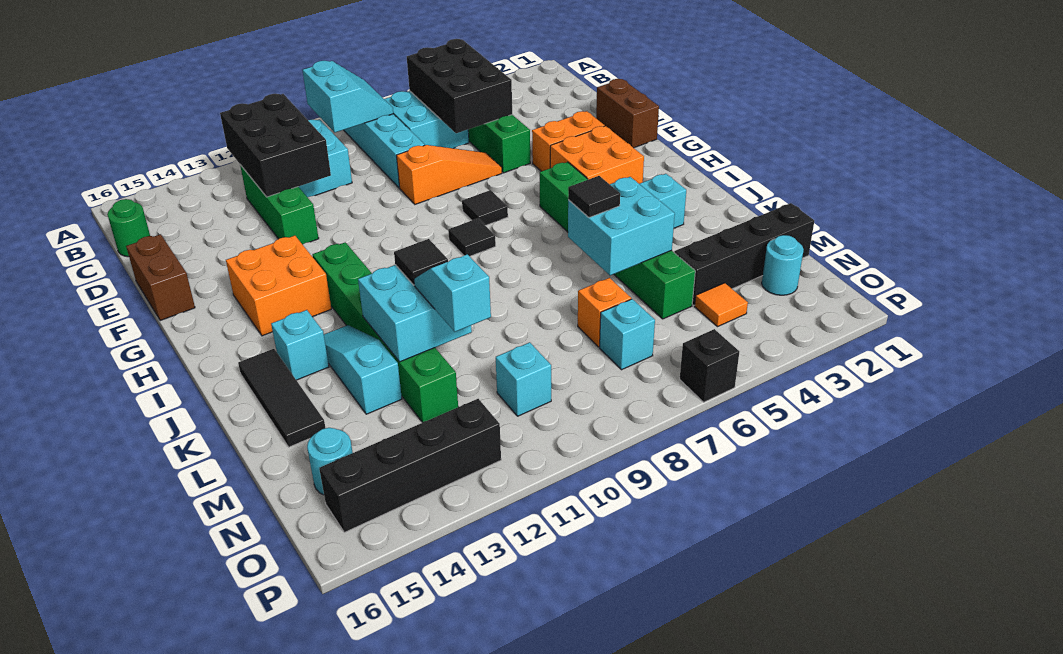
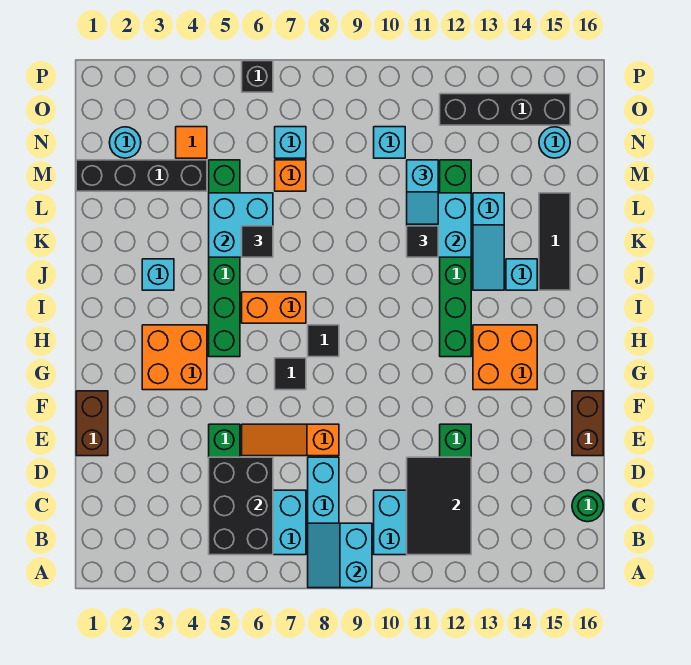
black 2x3 brick [220,94,331,197] -> black 2x3 tile [407,457,471,555]
orange 1x2 brick [532,111,605,171] -> orange 1x2 brick moved to [242,292,306,323]

